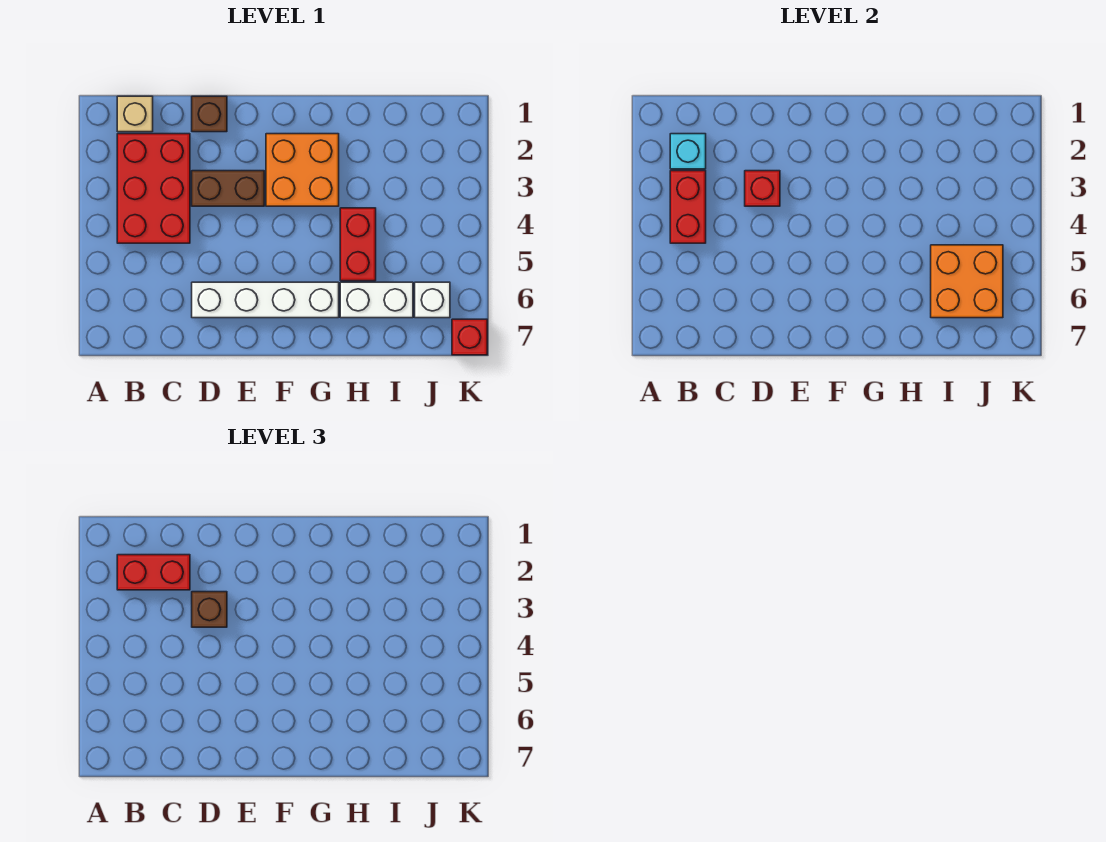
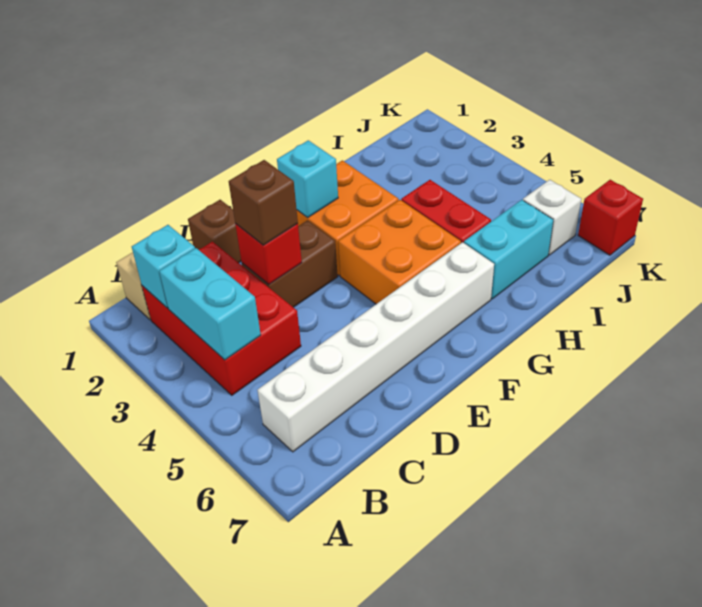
red 1x2 brick [117,555,190,590] -> none
red 1x2 brick [670,171,706,243] -> cyan 1x2 brick [159,248,261,360]
white 1x4 brick [192,282,339,318] -> white 1x6 brick [257,242,494,452]
none -> cyan 1x1 brick [277,140,338,218]
white 1x2 brick [340,282,413,318] -> cyan 1x2 brick [464,200,553,299]
orange 2x2 brick [931,245,1003,318] -> orange 2x2 brick moved to [338,200,461,304]

